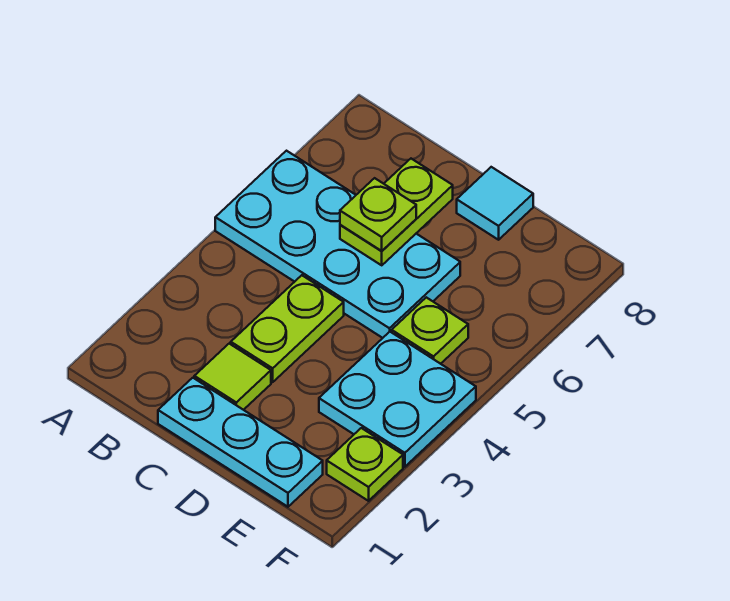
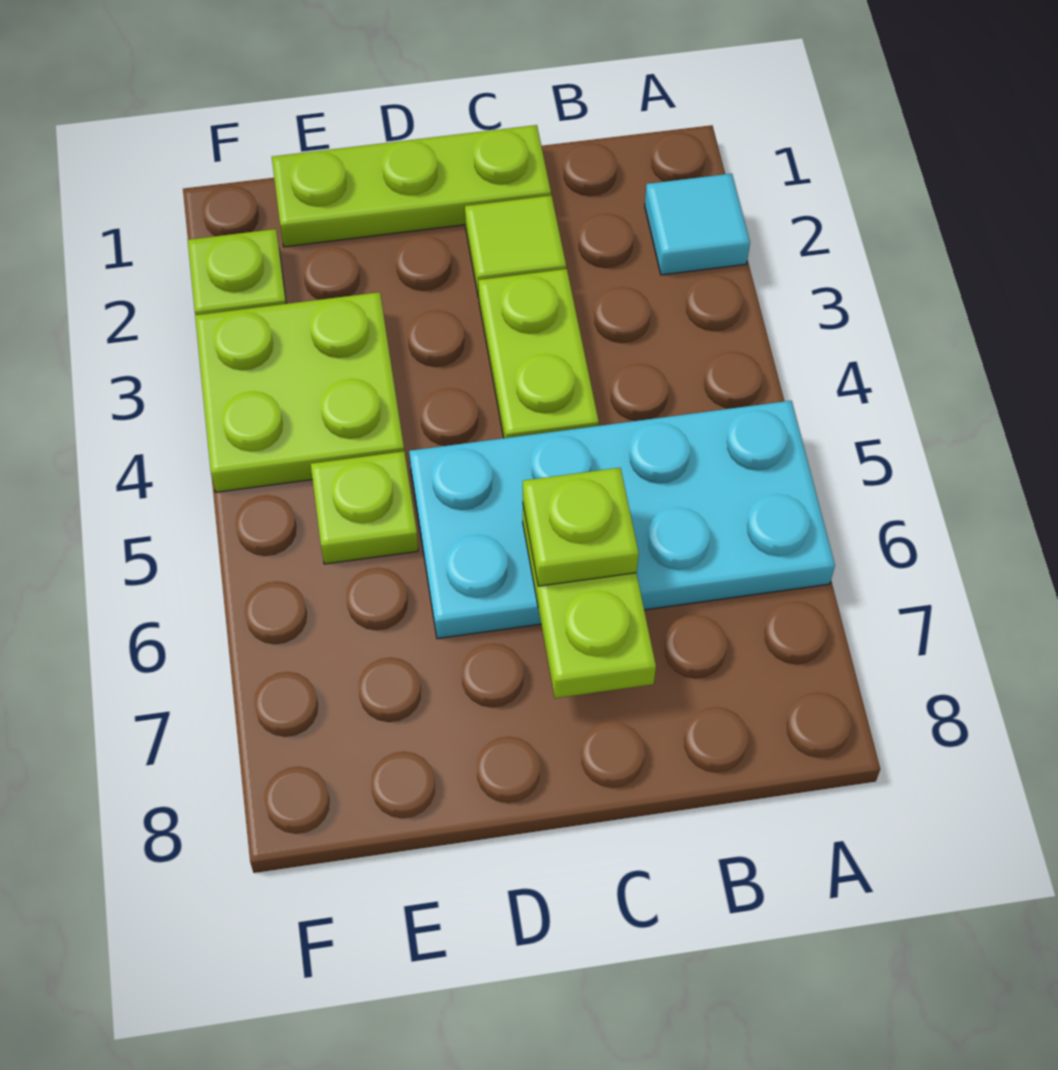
cyan 1x3 plate [158,378,323,507] -> lime 1x3 plate [272,125,551,247]
cyan 1x1 tile [457,167,533,240] -> cyan 1x1 tile moved to [645,174,750,275]
cyan 2x2 plate [319,332,476,467] -> lime 2x2 plate [195,292,404,492]

